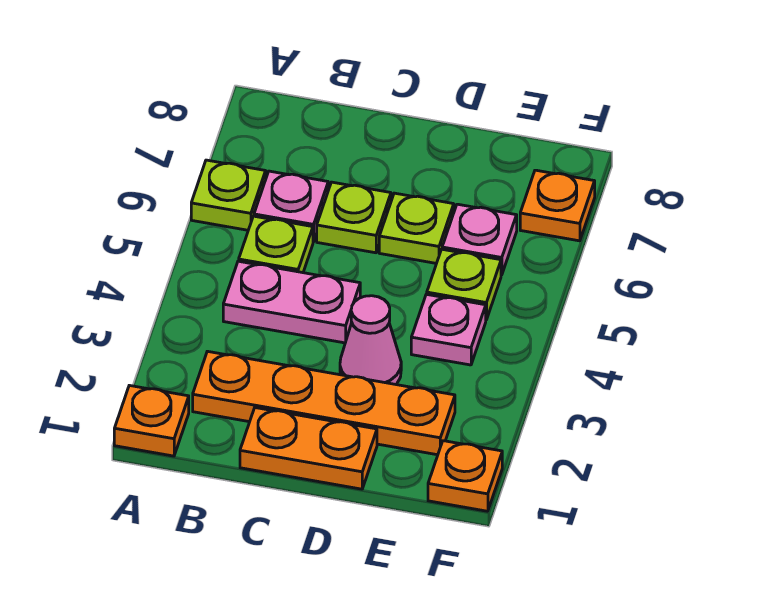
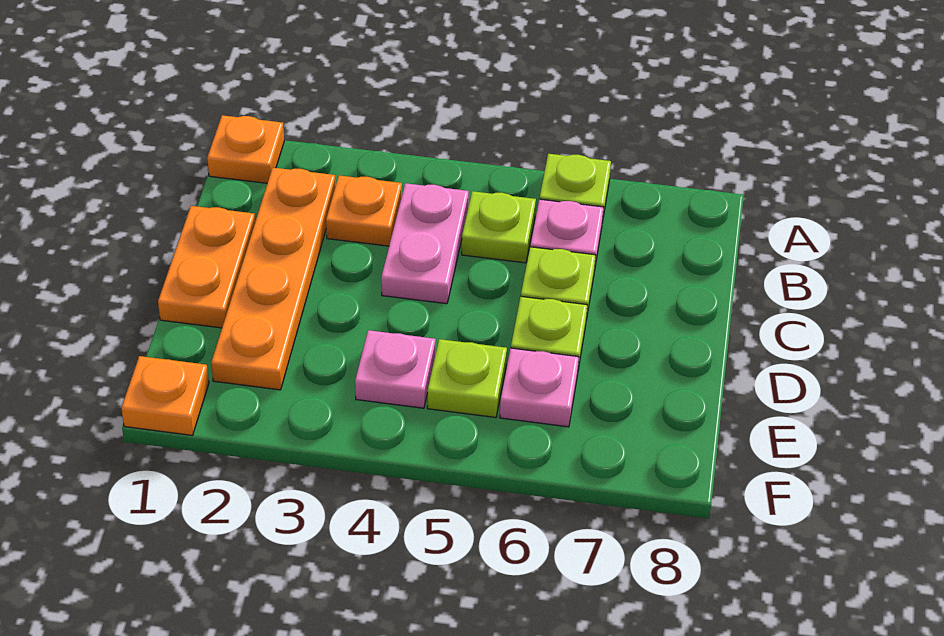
pink 1x1 cone [340,296,401,384] -> none
orange 1x1 plate [520,170,595,241] -> orange 1x1 plate moved to [326,175,402,246]

